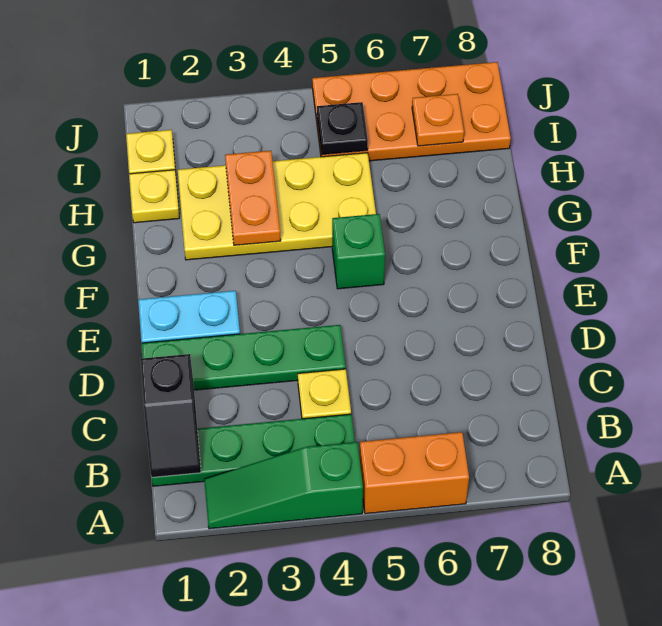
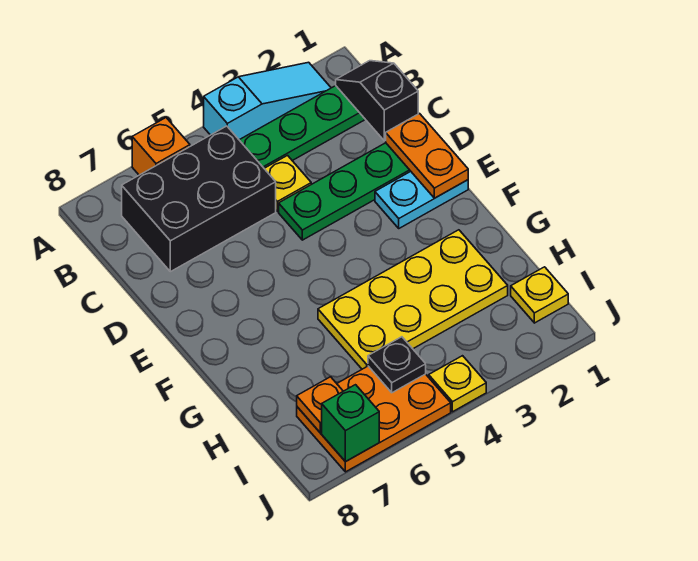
green 1x3 slope [204,442,363,529] -> cyan 1x3 slope [204,62,331,140]
orange 1x2 brick [360,432,469,514] -> orange 1x1 brick [132,118,190,175]
none -> black 2x3 brick [122,126,276,272]
green 1x1 brick [332,214,385,289] -> green 1x1 brick moved to [322,385,379,462]
orange 1x2 plate [225,151,281,245] -> orange 1x2 plate moved to [386,114,468,198]
yellow 1x1 plate [129,170,180,223] -> yellow 1x1 plate moved to [429,356,486,412]
orange 2x4 plate [312,62,511,161] -> orange 2x3 plate [297,366,451,472]

